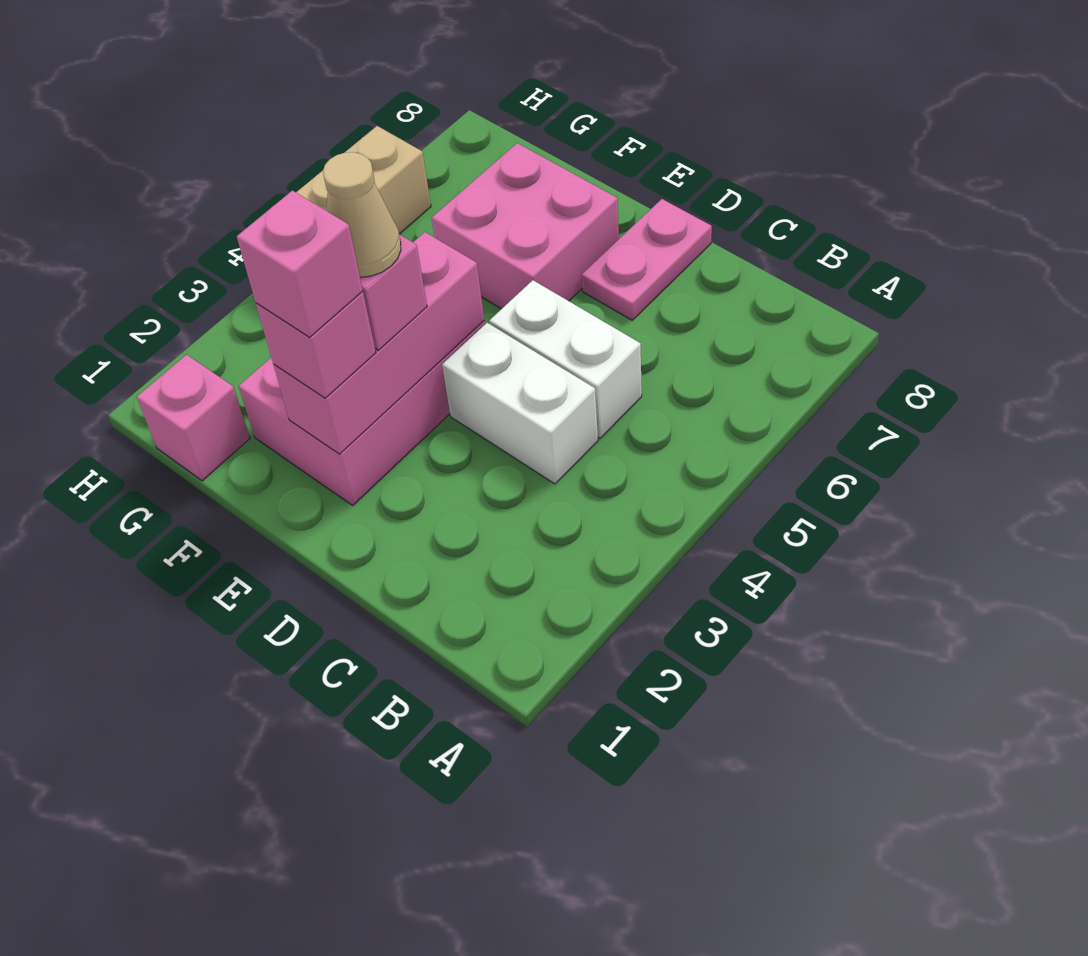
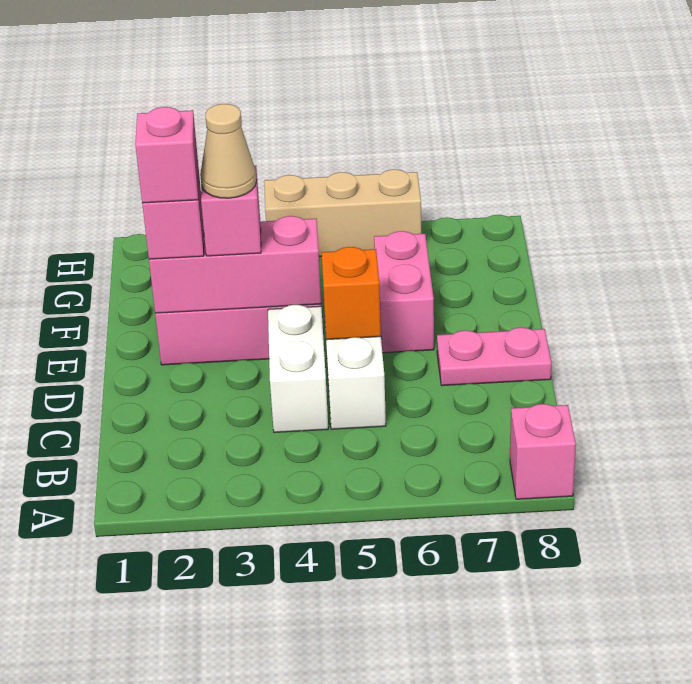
none -> orange 1x1 brick [321,247,381,340]
pink 2x2 brick [432,143,619,309] -> pink 1x2 brick [374,231,434,353]
pink 1x1 brick [137,355,250,481] -> pink 1x1 brick moved to [510,404,576,499]

